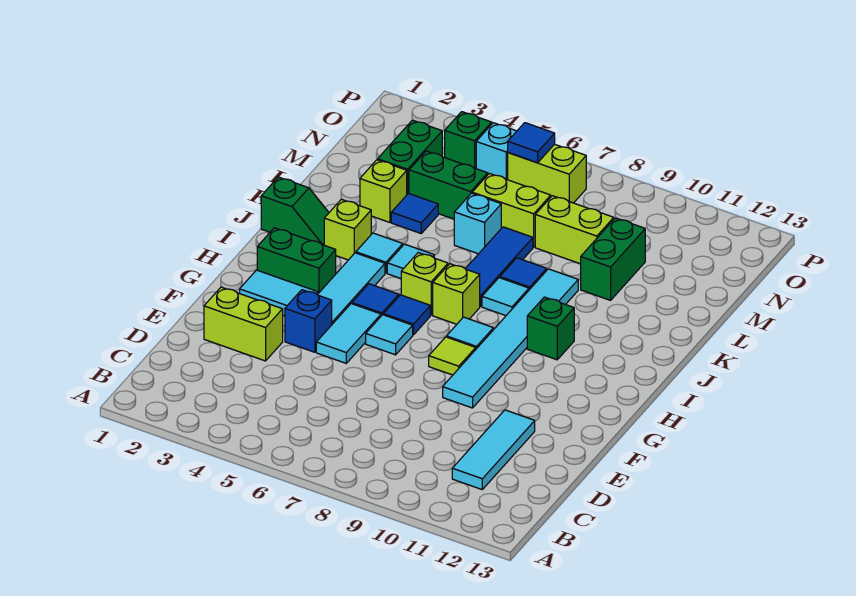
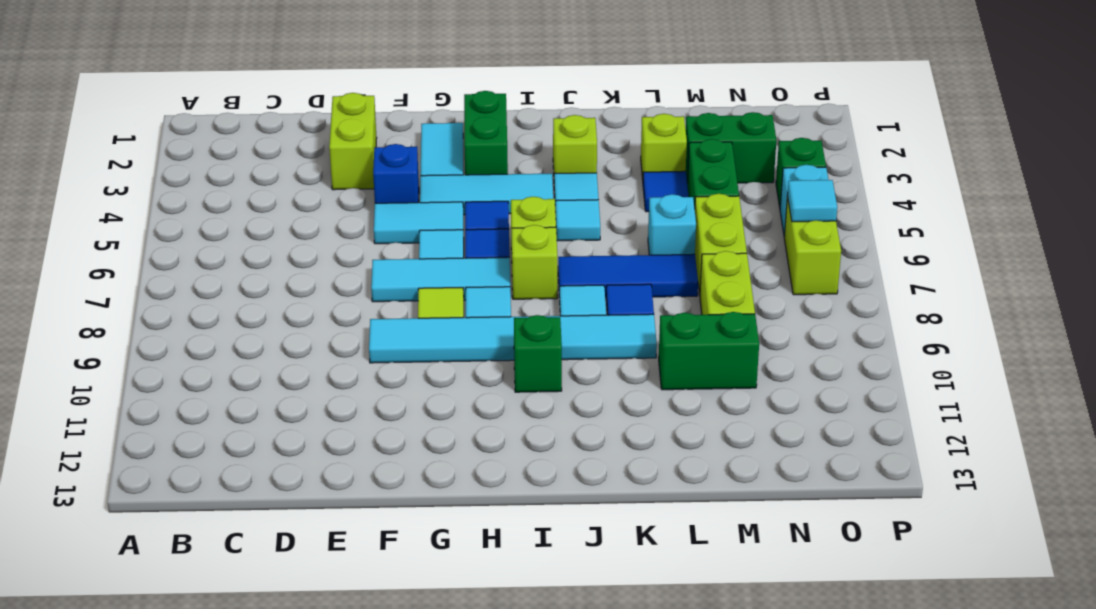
cyan 1x3 tile [452,410,535,489] -> cyan 1x3 tile moved to [371,257,510,302]
green 1x2 slope [261,177,329,245] -> none
blue 1x1 tile [508,123,555,163] -> cyan 1x1 tile [787,180,837,222]

